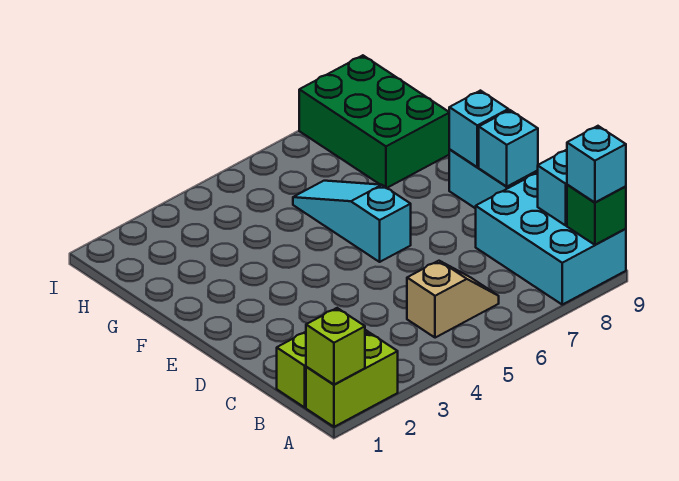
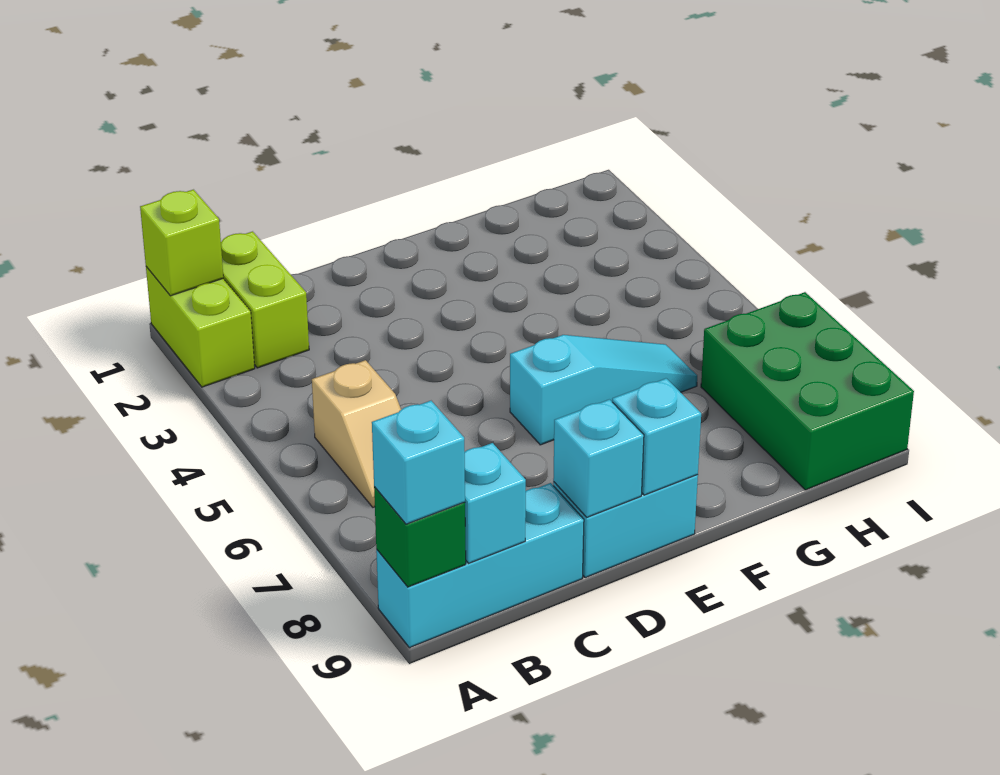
cyan 2x3 brick [476,173,626,305] -> cyan 1x3 brick [376,483,584,648]
green 2x3 brick [299,55,450,188] -> green 2x3 brick turned to [701,292,914,490]

